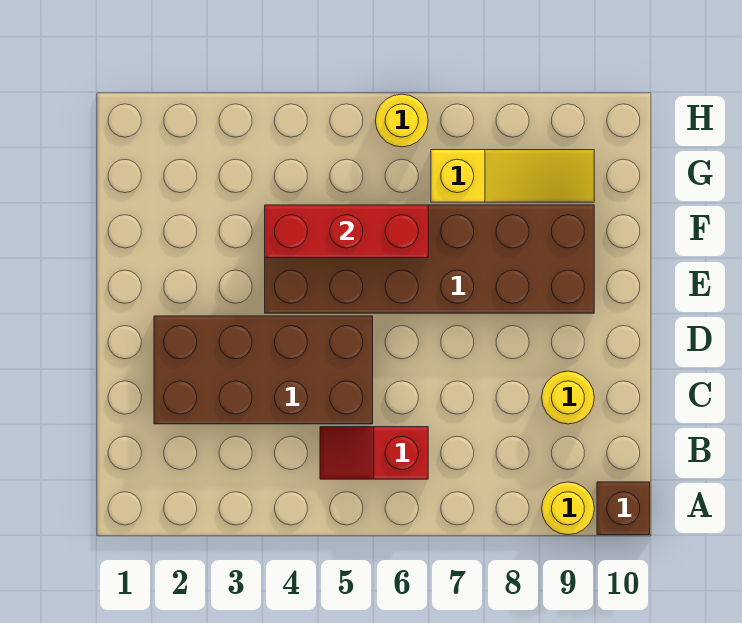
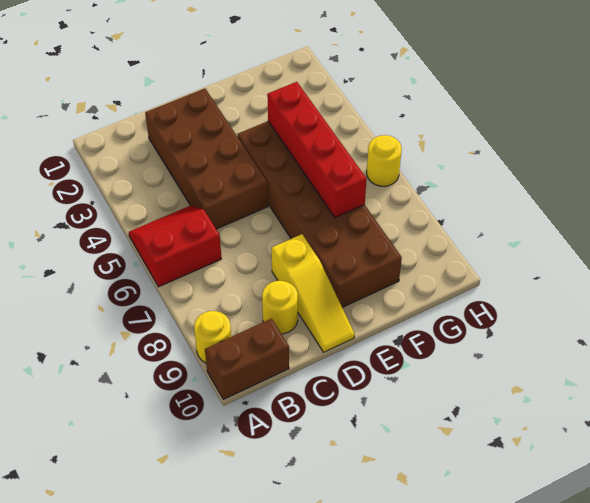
brown 1x1 brick [597,482,650,535] -> brown 1x2 brick [205,319,289,399]
red 1x2 slope [320,427,428,479] -> red 2x2 slope [129,205,222,287]
red 1x3 brick [265,205,428,258] -> red 1x4 brick [267,82,367,217]
yellow 1x3 slope [431,150,594,202] -> yellow 1x3 slope moved to [271,234,355,352]

